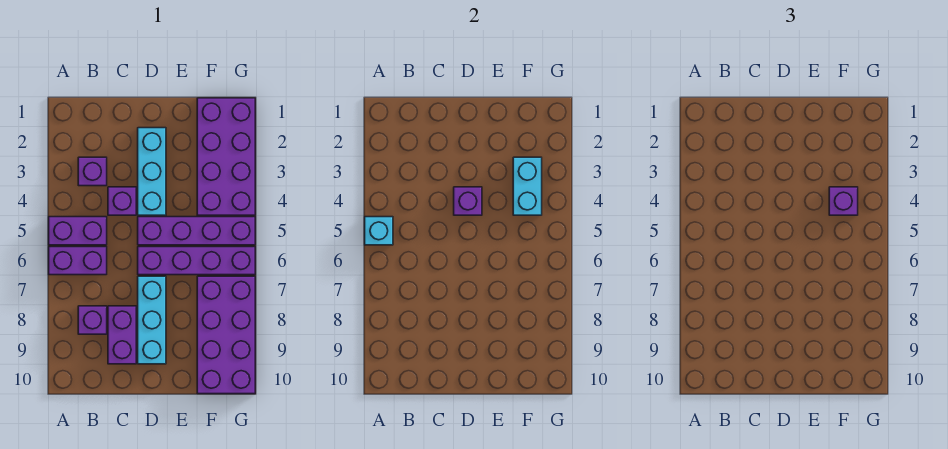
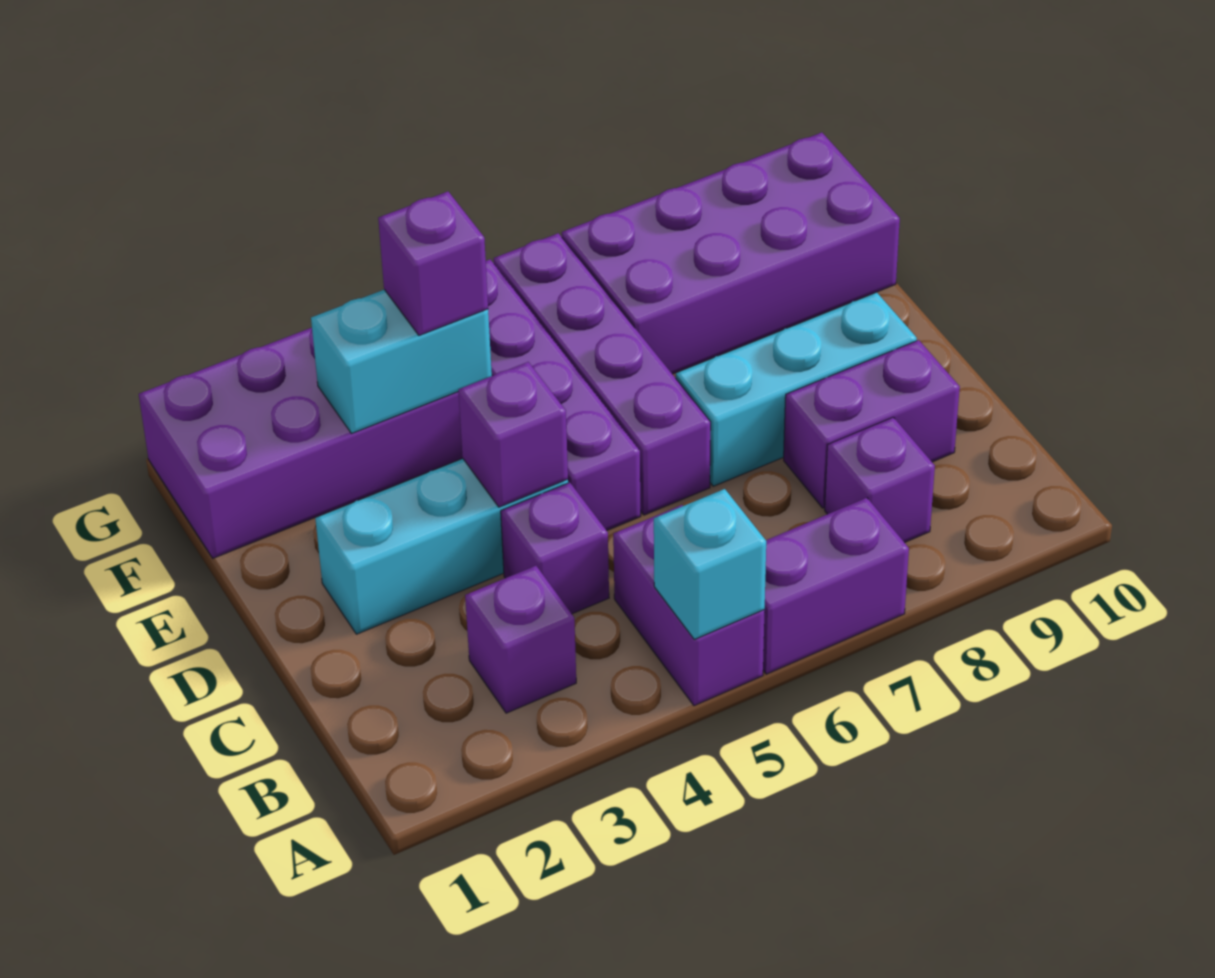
purple 1x2 brick [49,247,107,275] -> purple 1x2 brick turned to [763,498,909,674]

